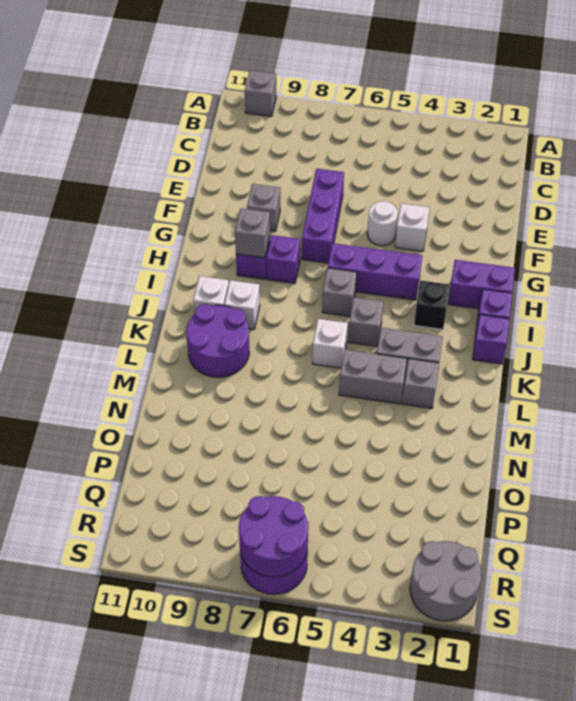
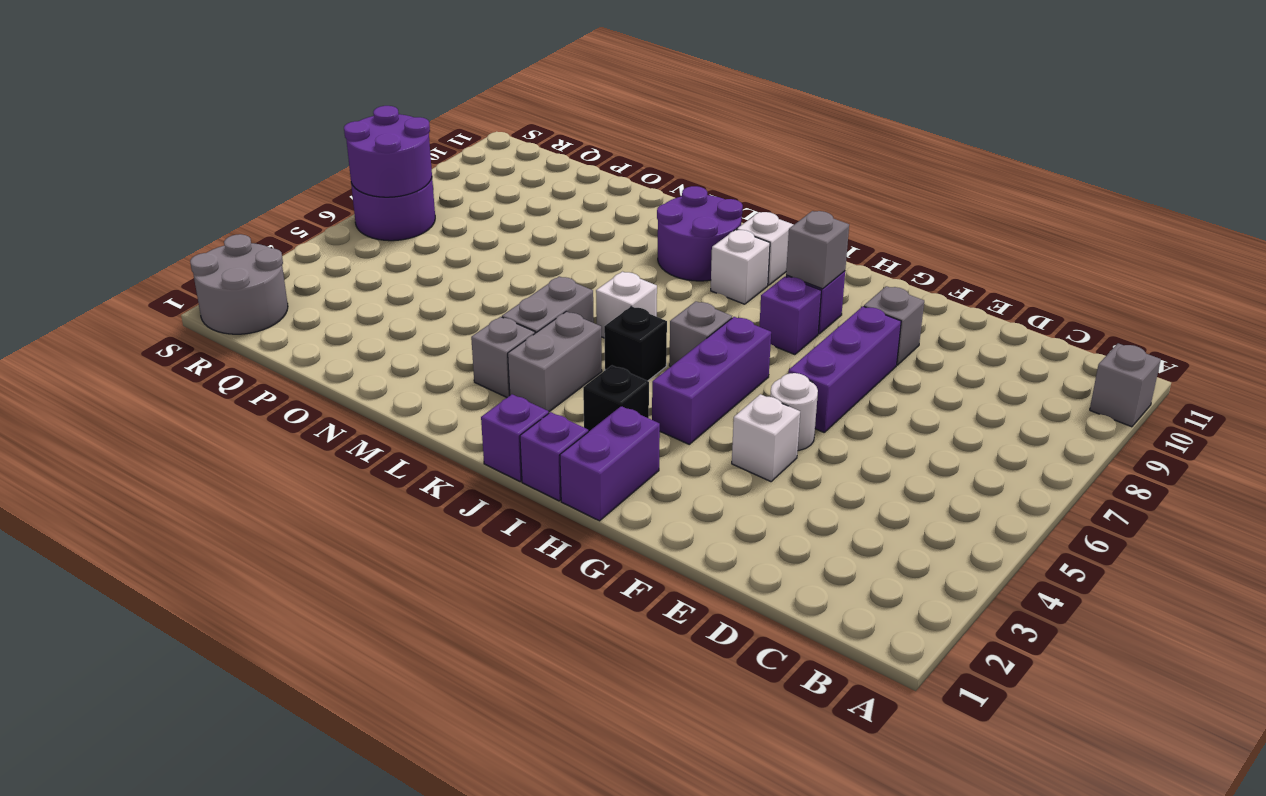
purple 1x3 brick [302,169,344,263] -> purple 1x3 brick turned to [788,307,901,432]
grey 1x1 brick [348,297,383,347] -> black 1x1 brick [604,306,667,381]

